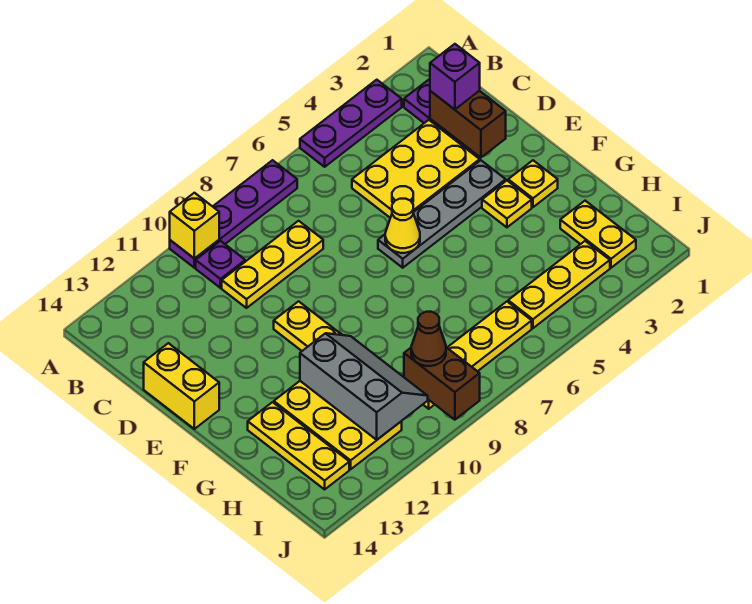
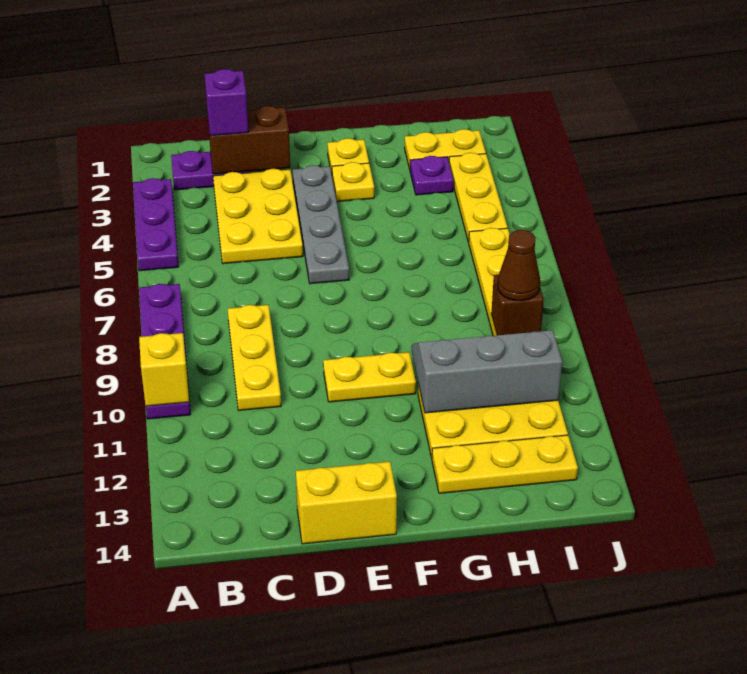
purple 1x1 plate [196,241,245,288] -> purple 1x1 plate moved to [410,156,453,195]
yellow 1x1 cone [385,199,420,253] -> none
brown 1x2 brick [404,347,480,420] -> brown 1x1 brick [491,275,544,335]

